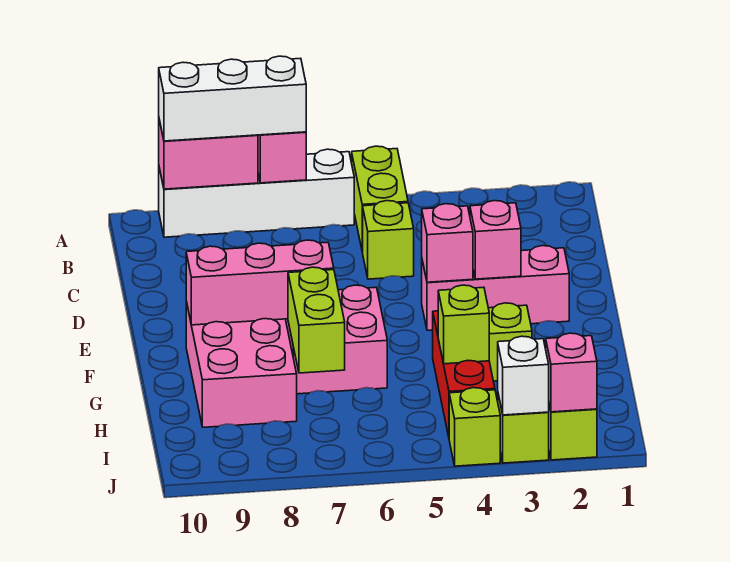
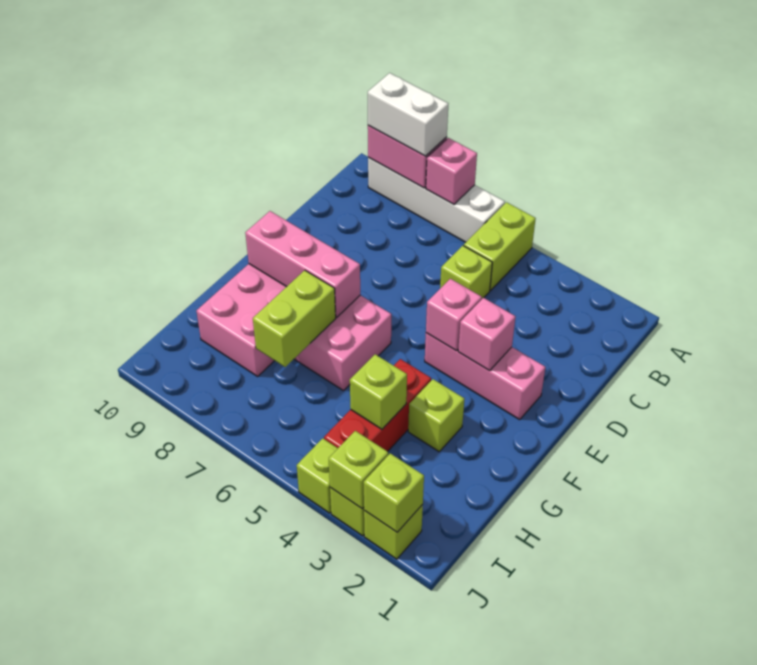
white 1x3 brick [159,56,306,141] -> white 1x2 brick [368,73,448,156]
pink 1x1 brick [546,333,597,412] -> lime 1x1 brick [364,453,424,532]
white 1x1 brick [498,336,549,415] -> lime 1x1 brick [329,431,388,509]

